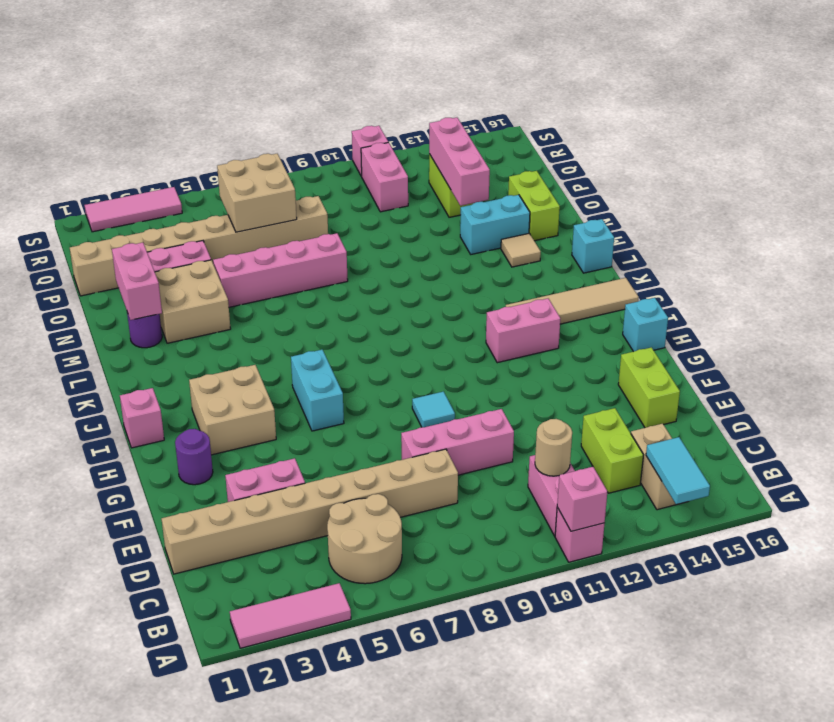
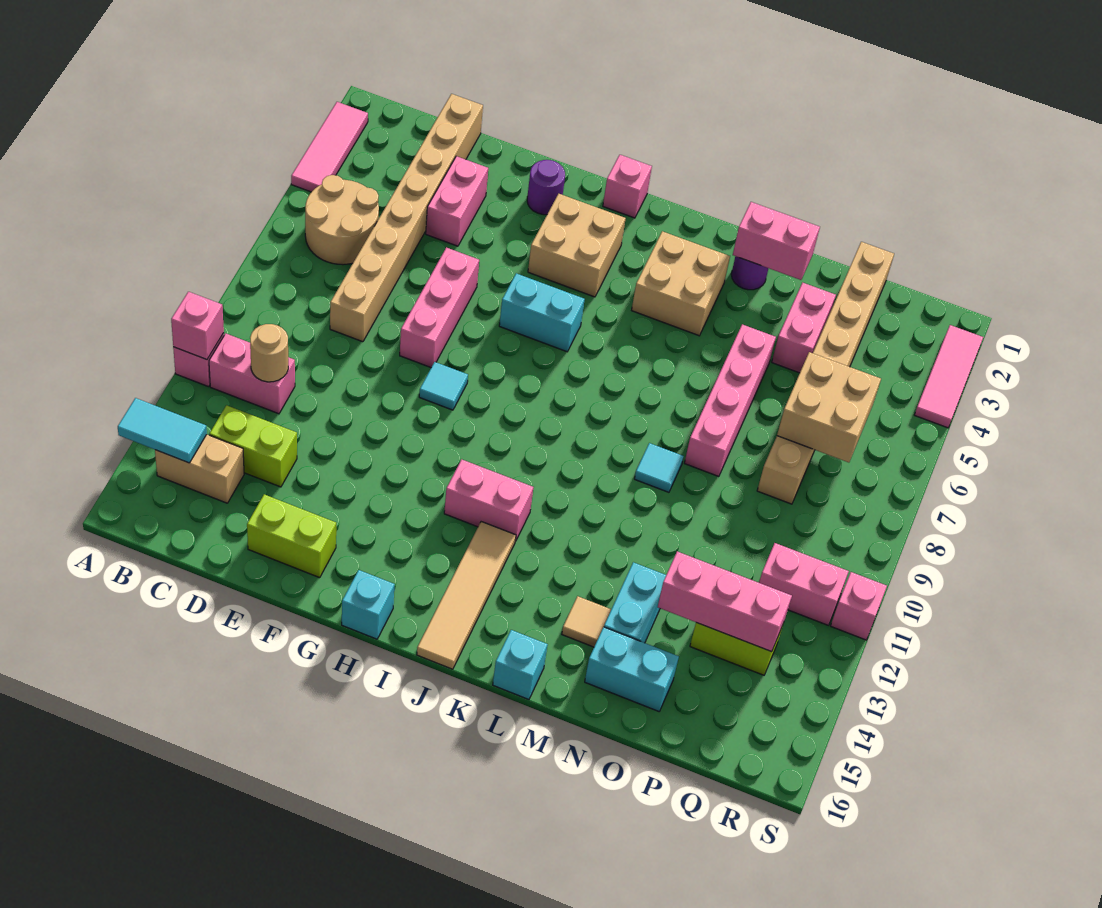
pink 1x3 brick [401,409,514,475] -> pink 1x3 brick moved to [400,247,479,367]
pink 1x2 brick [486,299,560,363] -> pink 1x2 brick turned to [444,459,533,541]
tan 2x2 brick [155,260,231,343] -> tan 2x2 brick moved to [632,231,730,336]
none -> cyan 1x1 tile [635,443,684,492]
lime 1x2 brick [508,171,560,241] -> cyan 1x2 brick [585,627,679,711]

